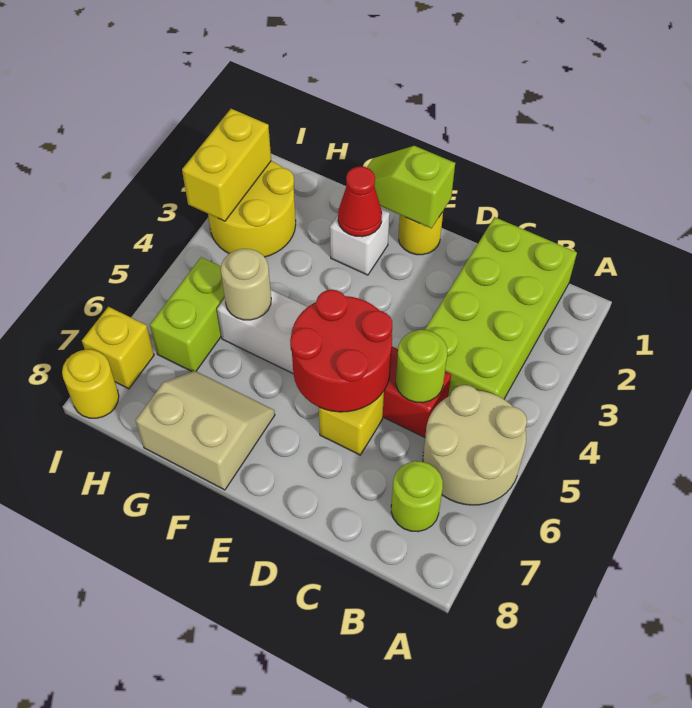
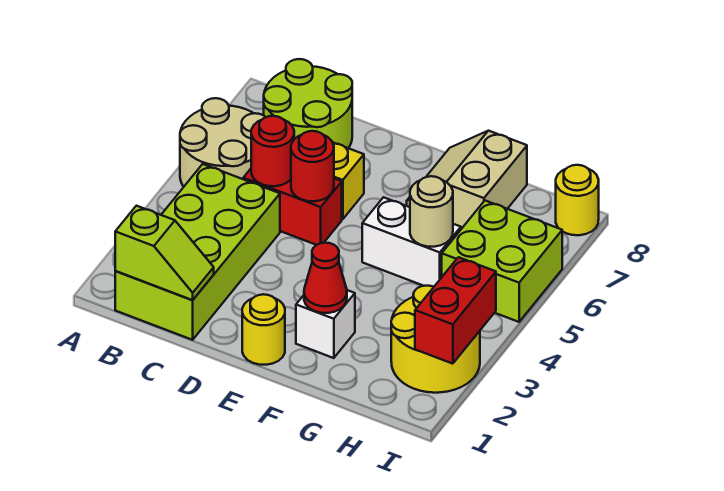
lime 1x1 round brick [391,461,443,532] -> lime 2x2 round brick [264,59,352,148]
lime 1x1 round brick [396,330,447,403] -> red 1x1 round brick [251,116,294,186]
red 2x2 round brick [290,290,392,412] -> red 1x1 round brick [291,131,334,201]
lime 1x2 slope [367,146,455,228] -> lime 1x2 slope moved to [115,206,214,300]
tan 2x2 slope [136,371,275,490] -> tan 2x2 slope turned to [407,131,527,229]
lime 1x2 brick [150,257,225,372] -> lime 2x2 brick [442,201,562,322]
yellow 1x2 brick [182,109,271,221] -> red 1x2 brick [415,257,496,364]
yellow 1x1 brick [82,307,154,389] -> none

